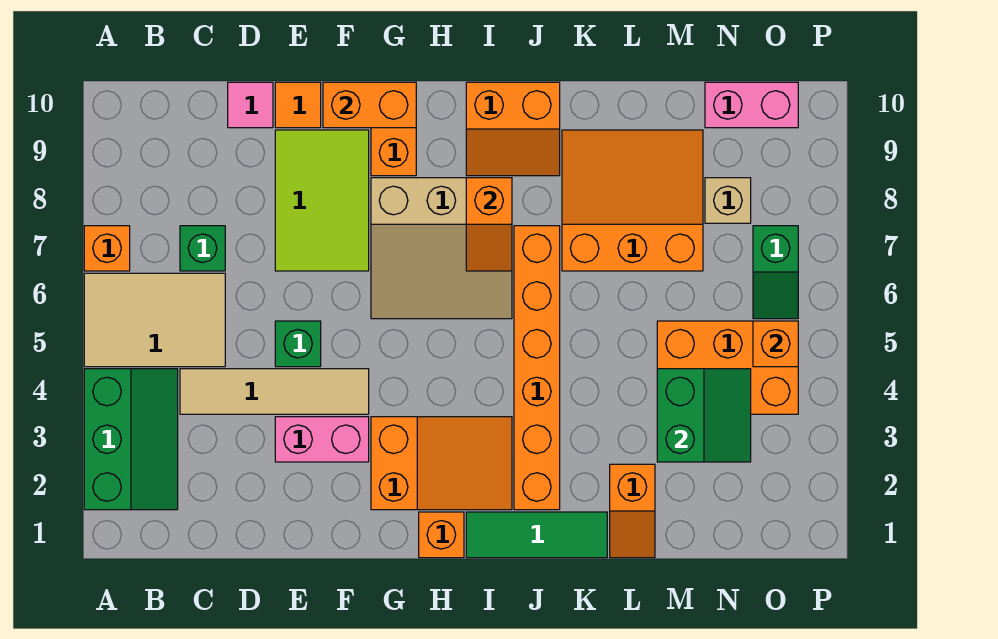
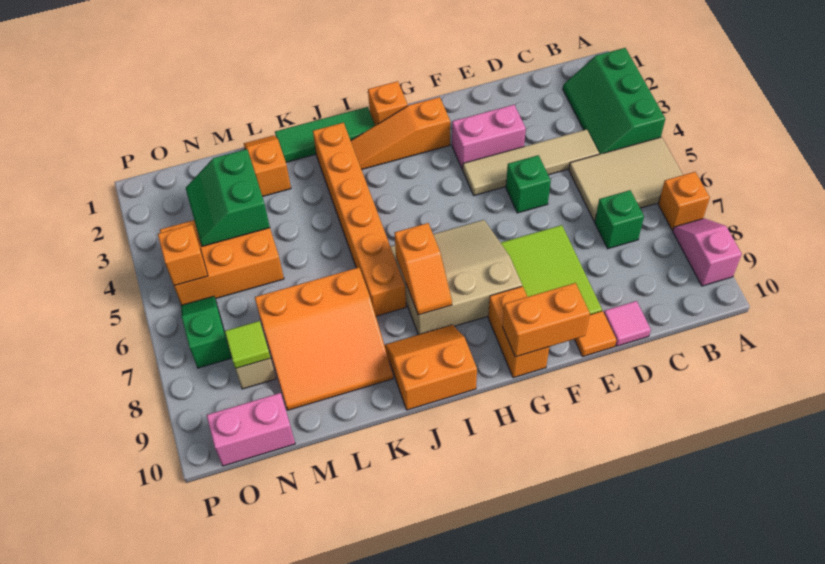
none -> pink 1x2 slope [673,218,742,286]
orange 2x3 slope [371,417,512,510] -> orange 1x3 slope [351,97,450,169]
orange 1x2 slope [466,178,512,271] -> orange 1x2 slope turned to [395,223,452,315]
none -> lime 1x1 tile [224,321,270,369]

